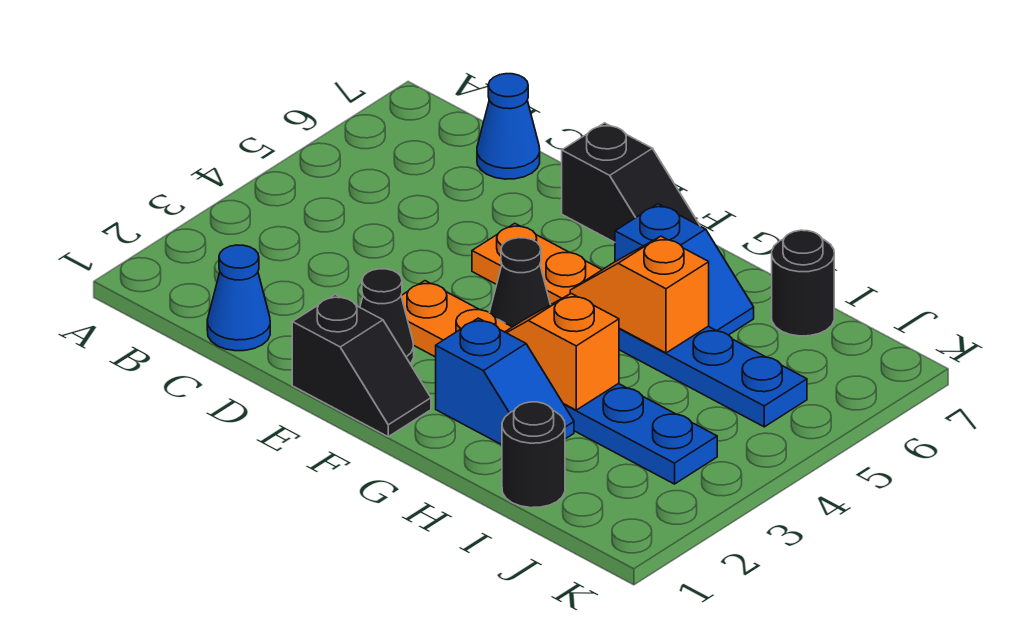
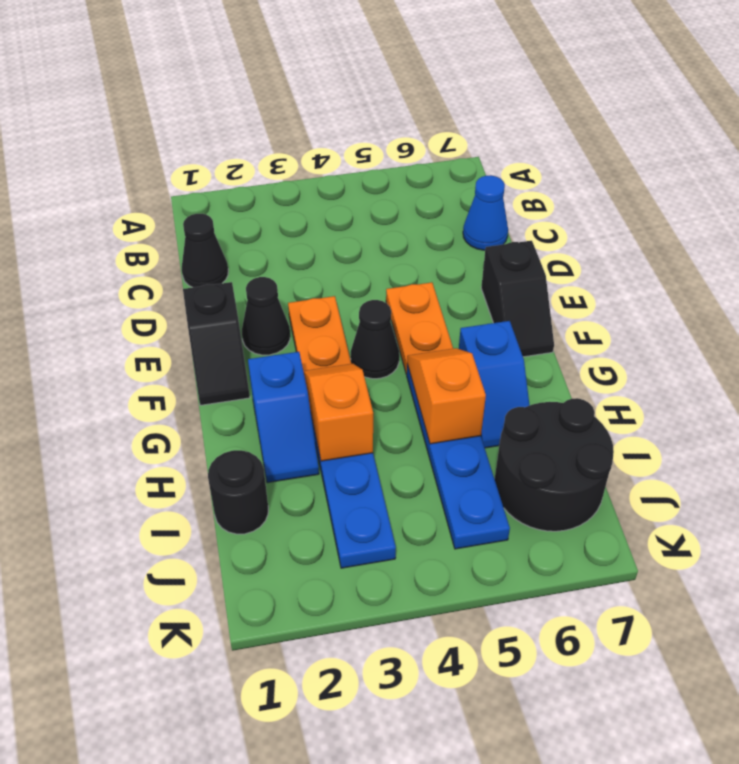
blue 1x1 cone [207,245,270,351] -> black 1x1 cone [182,214,228,287]
black 1x1 round brick [772,230,834,336] -> black 2x2 round brick [495,398,614,531]

